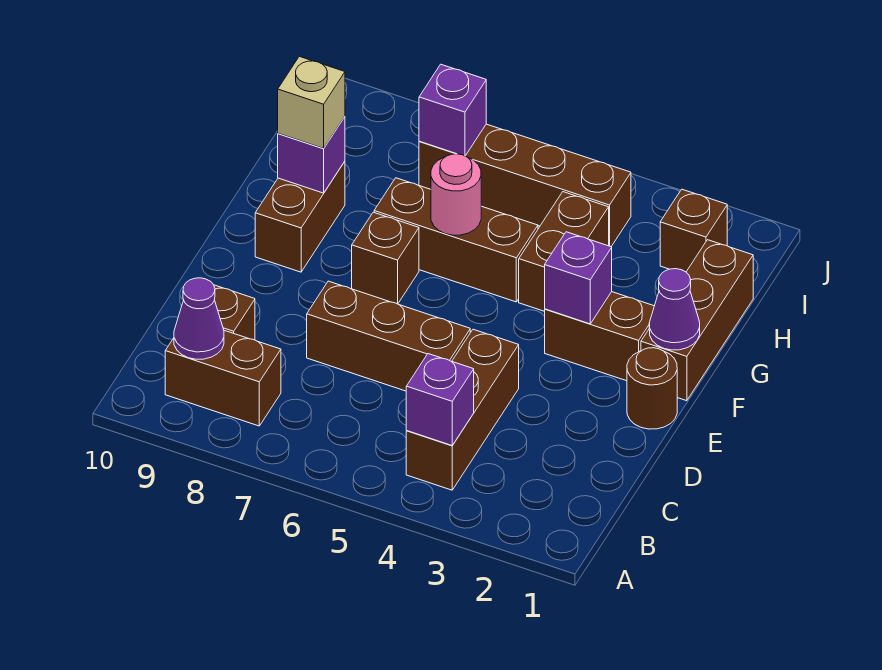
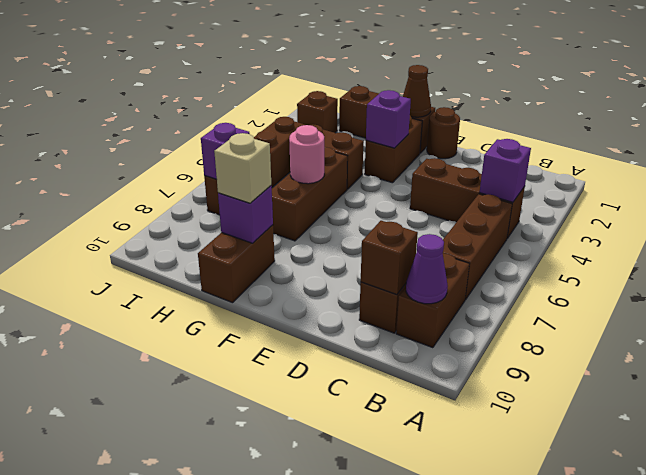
brown 1x3 brick [307,281,470,391] -> brown 1x3 brick moved to [443,194,512,300]
purple 1x1 cone [649,269,700,350] -> brown 1x1 cone [403,65,431,117]
brown 1x1 brick [352,212,419,304] -> brown 1x1 brick moved to [361,221,418,295]
brown 1x2 brick [255,161,345,272] -> brown 1x2 brick turned to [198,225,275,303]

